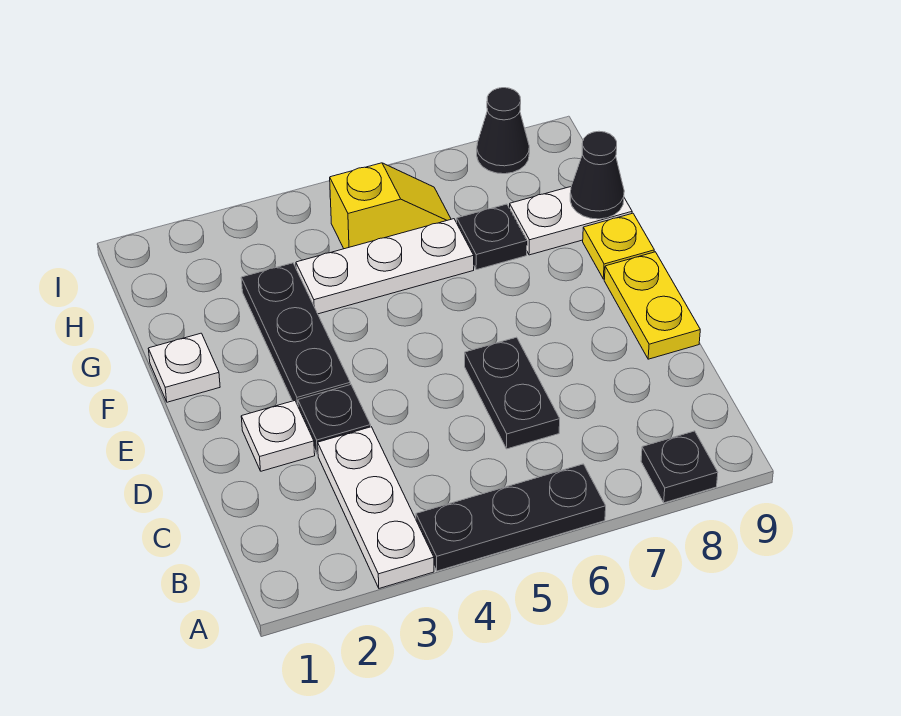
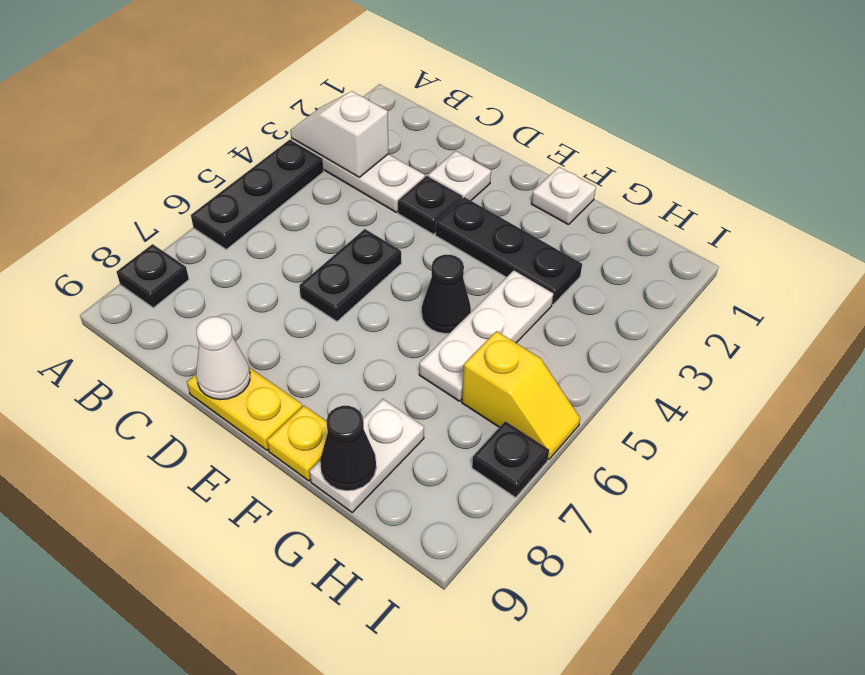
none -> white 1x2 slope [290,91,389,177]
black 1x2 plate [465,337,560,449] -> black 1x2 plate turned to [299,229,401,321]
none -> white 1x1 cone [196,317,250,400]
black 1x1 plate [457,204,527,270] -> black 1x1 plate moved to [472,421,549,498]
yellow 1x2 slope [330,163,451,249] -> yellow 1x2 slope turned to [462,331,580,459]
black 1x1 cone [477,88,529,174] -> black 1x1 cone moved to [422,255,471,334]

